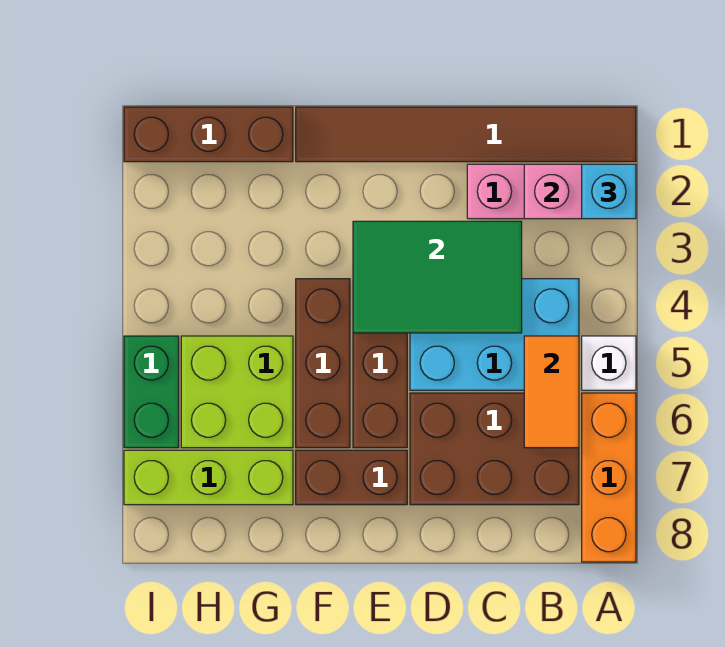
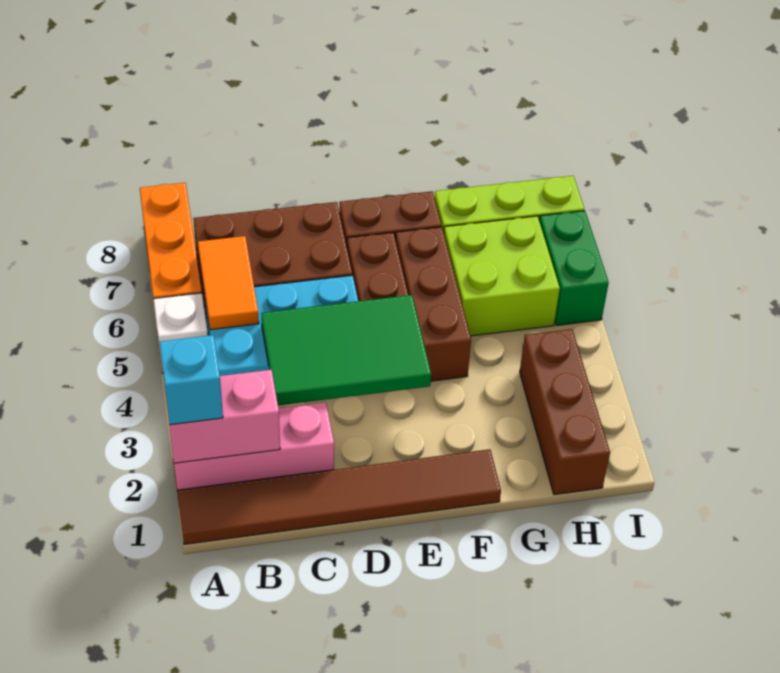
brown 1x3 brick [124,107,293,162] -> brown 1x3 brick turned to [520,329,610,495]

